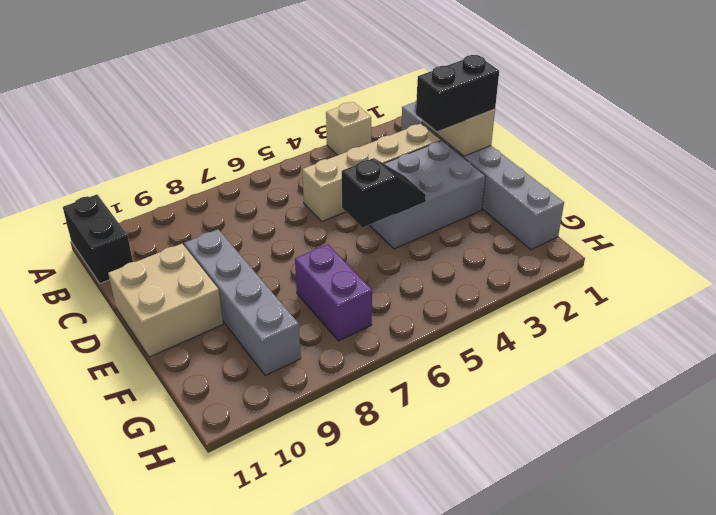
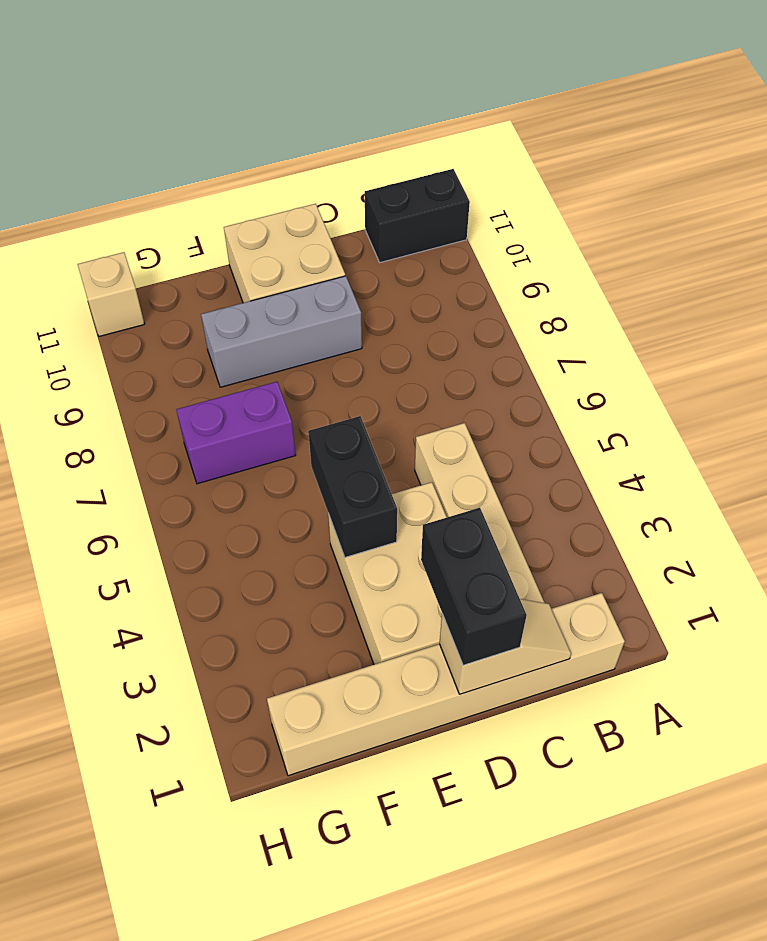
tan 1x1 brick [326,102,371,155] -> tan 1x1 brick moved to [78,252,144,336]
grey 1x6 brick [401,100,564,250] -> tan 1x6 brick [267,593,625,776]
grey 2x3 brick [370,141,486,249] -> tan 2x3 brick [328,482,447,664]
grey 1x4 brick [184,229,301,375] -> grey 1x3 brick [201,276,362,387]
black 1x2 slope [342,158,426,228] -> black 1x2 brick [308,416,397,557]

